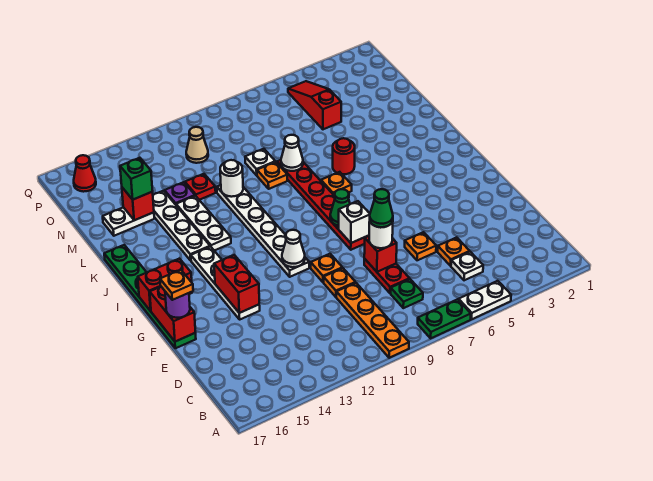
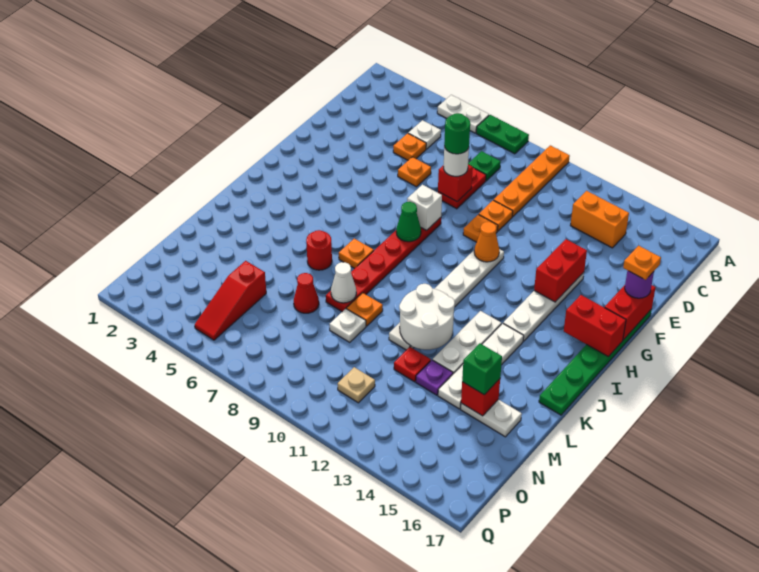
none -> orange 1x2 brick [570,191,629,248]
green 1x1 cone [370,189,393,227] -> green 1x1 round brick [444,113,470,154]
white 1x1 cone [282,230,305,267] -> orange 1x1 cone [474,222,499,262]
white 1x1 round brick [220,160,243,197] -> white 2x2 round brick [399,284,455,350]
tan 1x1 cone [186,127,208,163] -> tan 1x1 plate [338,367,375,403]
red 1x1 cone [74,155,96,192] -> red 1x1 cone moved to [294,273,319,313]

